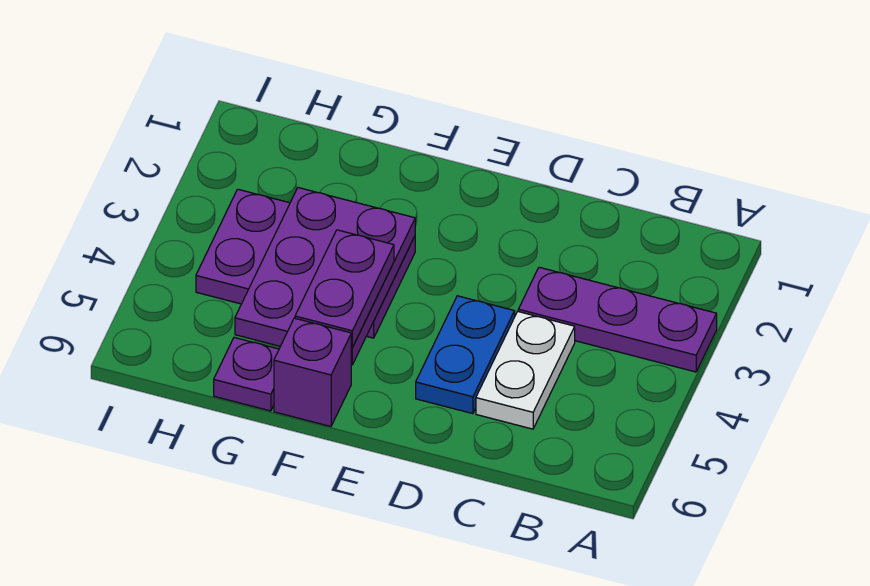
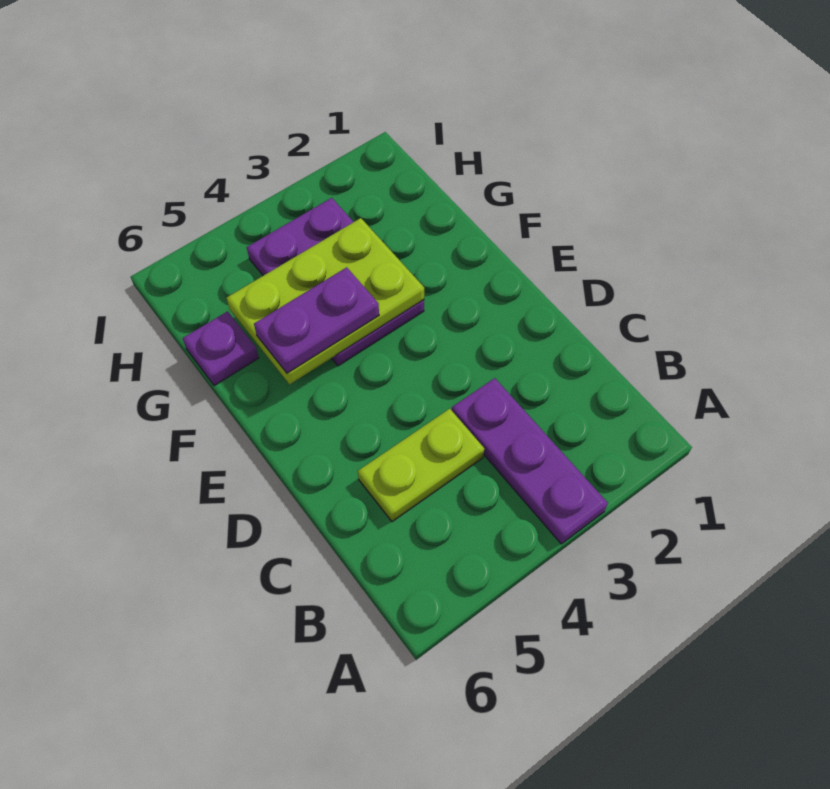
white 1x2 plate [476,312,575,429] -> lime 1x2 plate [358,409,484,522]
blue 1x2 plate [416,296,515,414] -> none
purple 2x3 plate [235,188,415,365] -> lime 2x3 plate [227,218,424,385]
purple 1x1 brick [274,318,351,426] -> none

